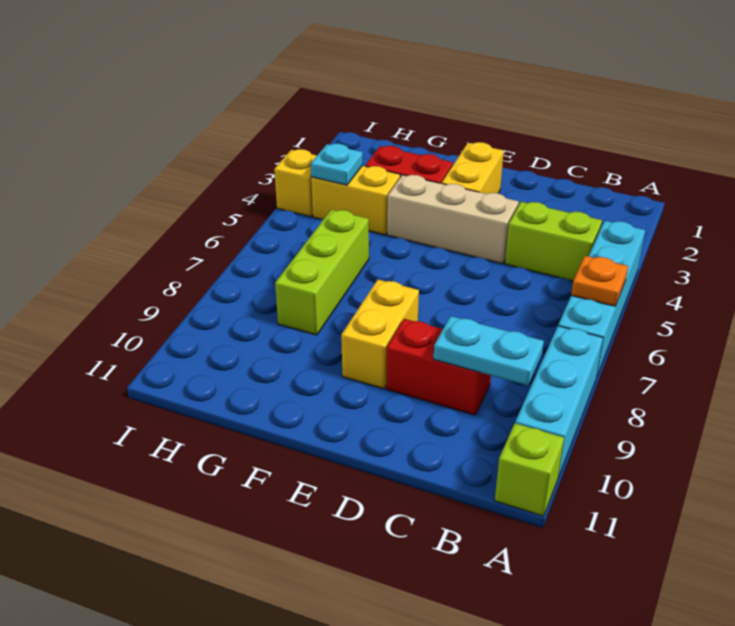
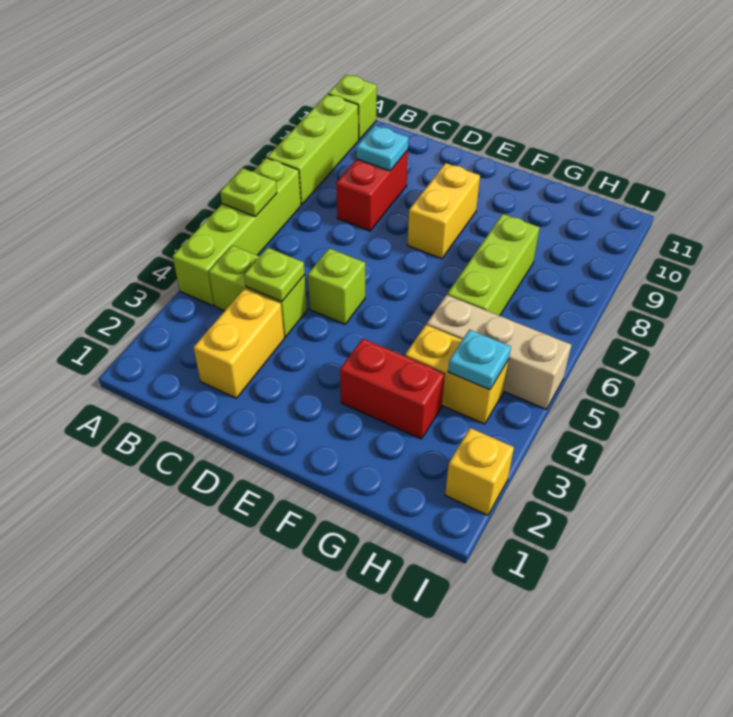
cyan 1x4 brick [558,221,645,378] -> lime 1x4 brick [173,158,301,306]
orange 1x1 plate [571,256,628,306] -> lime 1x1 plate [220,168,277,217]
cyan 1x3 brick [515,326,603,477] -> lime 1x3 brick [267,94,359,205]
cyan 1x2 plate [434,316,544,386] -> cyan 1x1 plate [356,125,409,171]
none -> lime 1x1 plate [244,248,305,302]
red 1x2 brick [386,319,491,415] -> red 1x2 brick turned to [336,150,408,231]
tan 1x3 brick [387,175,519,264] -> tan 1x3 brick moved to [427,295,571,409]
none -> lime 1x1 brick [308,248,365,324]
yellow 1x2 brick [442,142,504,194] -> yellow 1x2 brick moved to [194,288,284,398]
yellow 1x1 brick [274,149,317,217] -> yellow 1x1 brick moved to [445,428,514,515]

